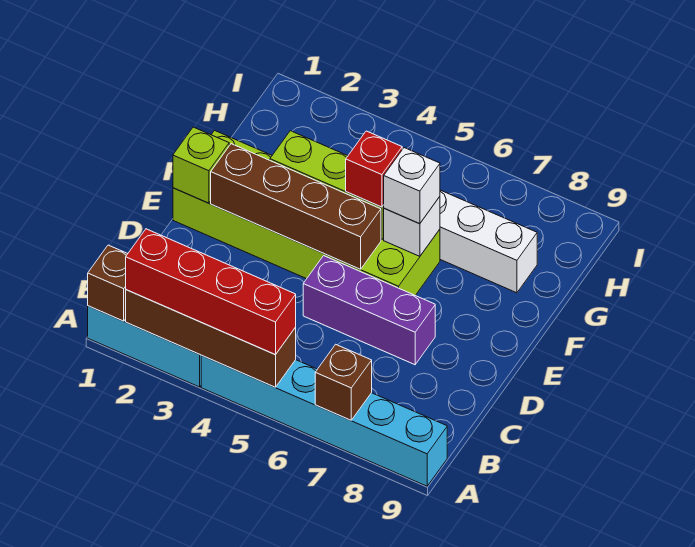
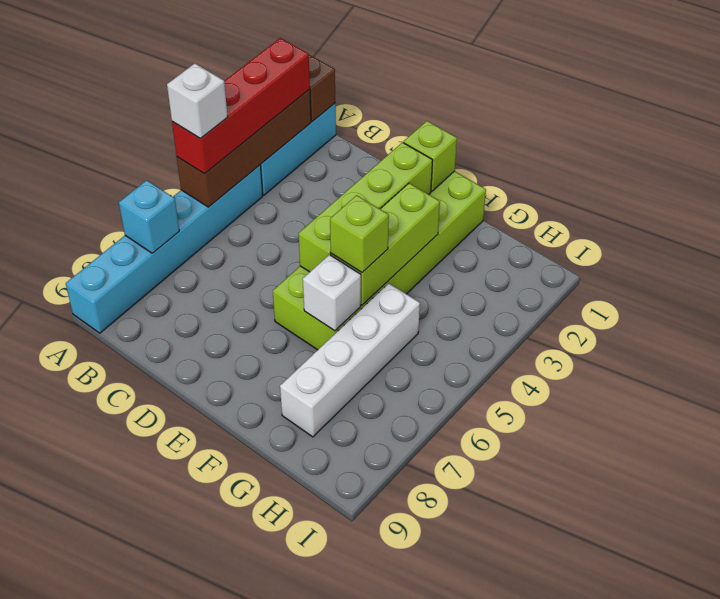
brown 1x1 brick [315,344,372,420] -> cyan 1x1 brick [119,180,179,253]
purple 1x3 brick [303,256,435,365] -> none
brown 1x4 brick [211,144,381,269] -> lime 1x4 brick [299,142,433,272]
red 1x1 brick [346,131,402,207] -> lime 1x1 brick [330,195,389,272]
white 1x1 brick [384,148,440,224] -> white 1x1 brick moved to [167,63,228,139]

